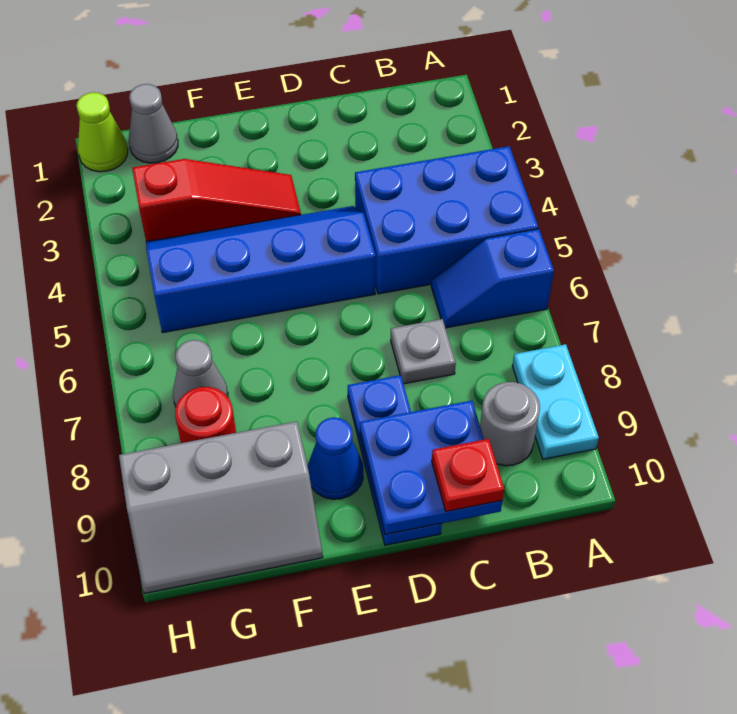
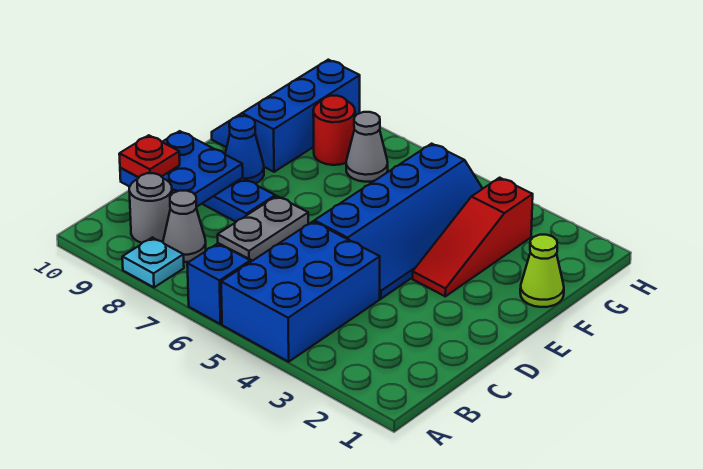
cyan 1x2 plate [512,344,599,459] -> cyan 1x1 plate [122,237,184,287]
grey 1x1 plate [391,319,456,384] -> grey 1x2 plate [218,196,308,261]
grey 2x3 slope [119,421,323,593] -> blue 2x3 slope [212,60,360,172]
grey 1x1 cone [129,84,178,163] -> grey 1x1 cone moved to [163,191,206,262]
lime 1x1 cone [77,92,128,172] -> lime 1x1 cone moved to [520,235,564,307]

